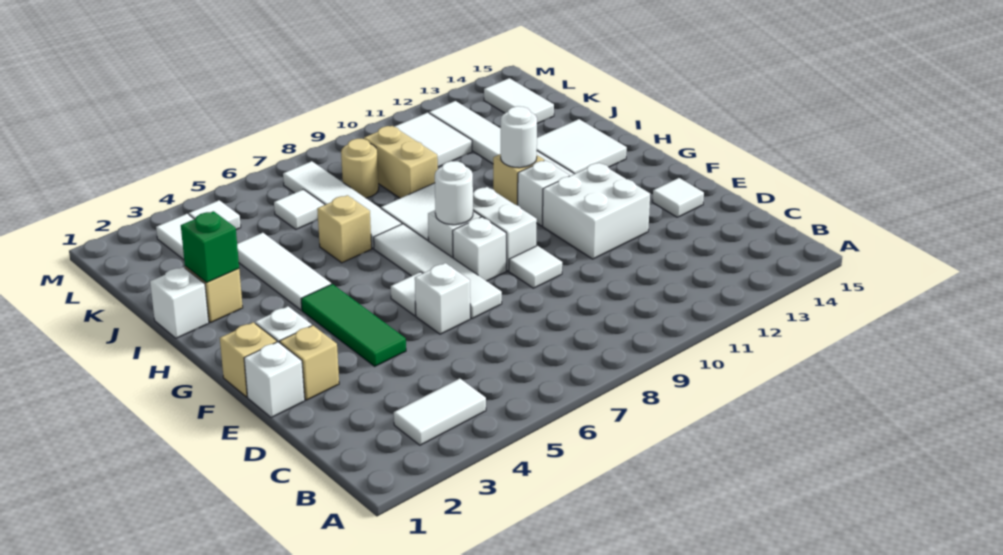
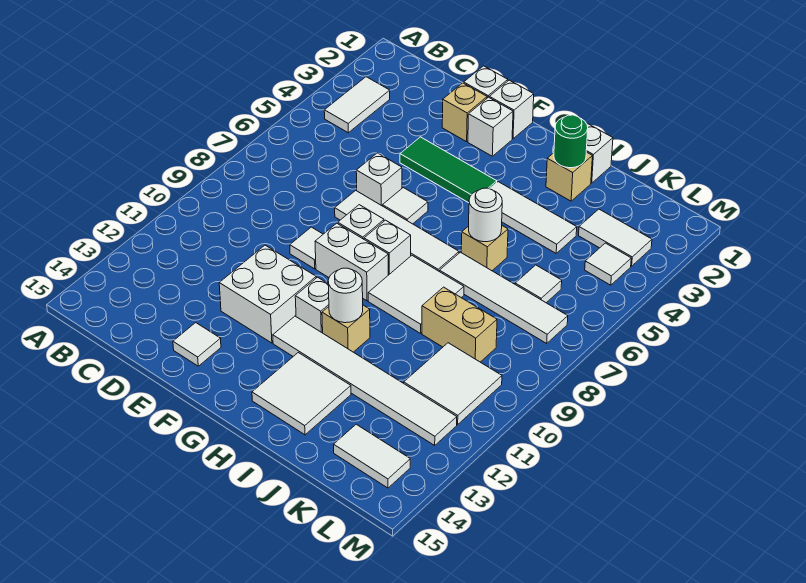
tan 1x1 brick [220,322,277,397] -> white 1x1 brick [489,80,534,139]
white 1x1 round brick [435,161,473,225] -> white 1x1 round brick moved to [469,188,502,242]
green 1x1 brick [181,211,239,283] -> green 1x1 round brick [554,115,588,168]
tan 1x1 round brick [341,139,379,198] -> none

